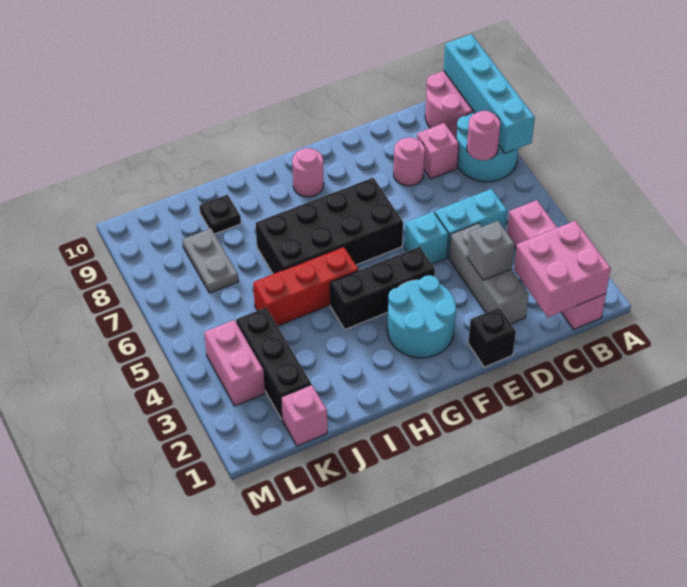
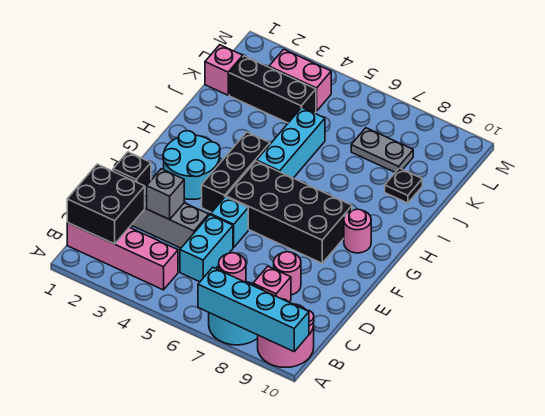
pink 2x2 brick [514,221,611,317] -> black 2x2 brick [67,164,145,244]
black 2x4 brick [255,178,403,274] -> black 2x4 brick turned to [226,161,352,263]
red 1x3 brick [253,247,359,326] -> cyan 1x3 brick [257,108,325,178]

